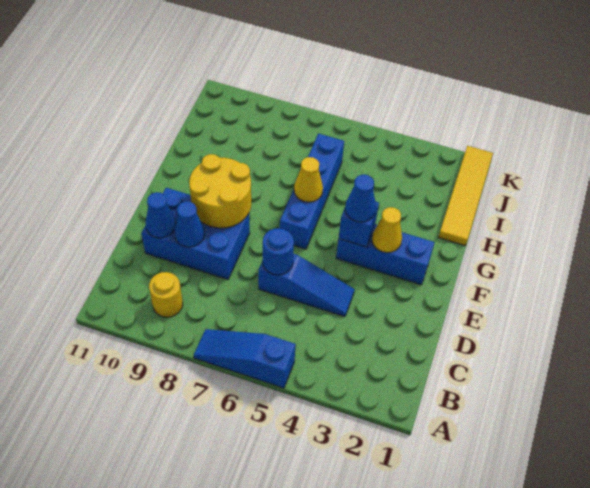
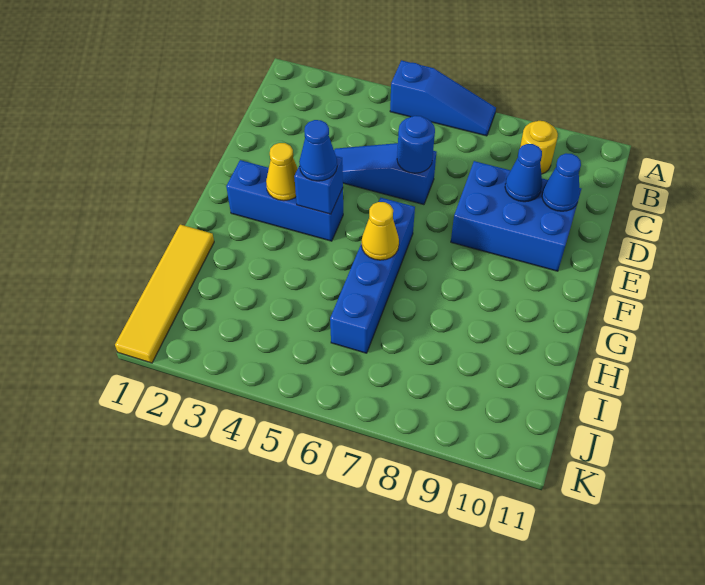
yellow 2x2 round brick [189,154,251,228] -> none

